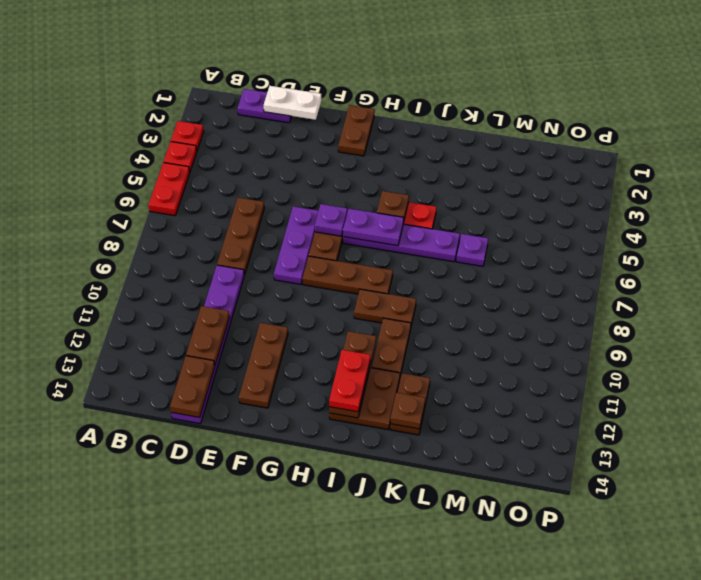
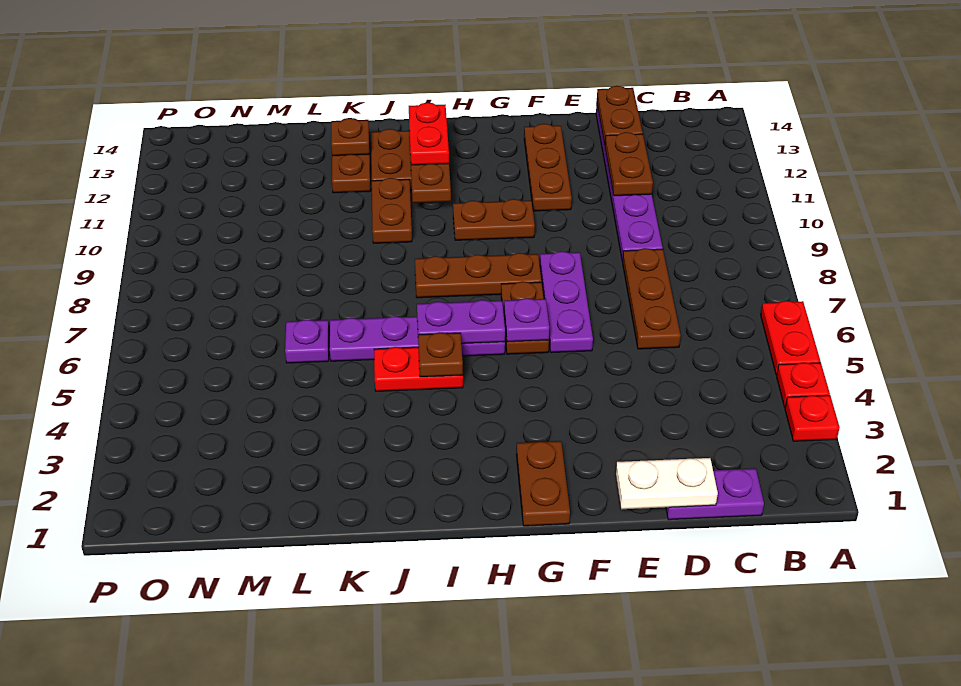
brown 1x2 plate [354,289,416,325] -> brown 1x2 plate moved to [453,199,535,240]

